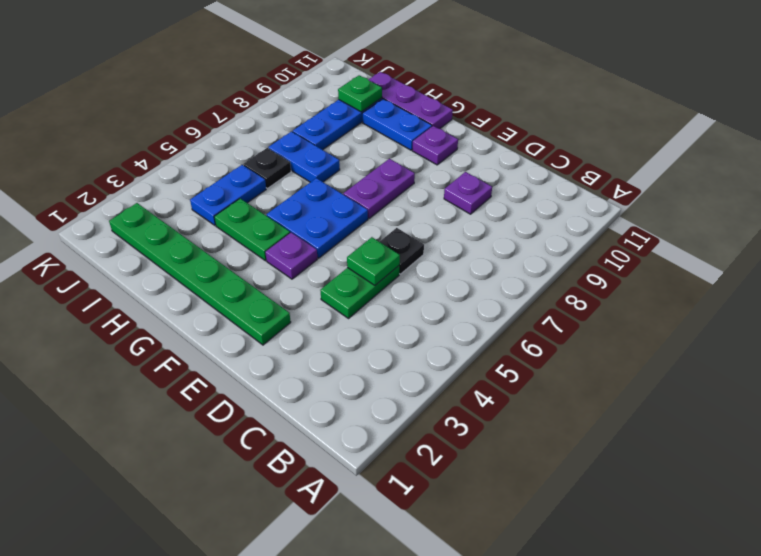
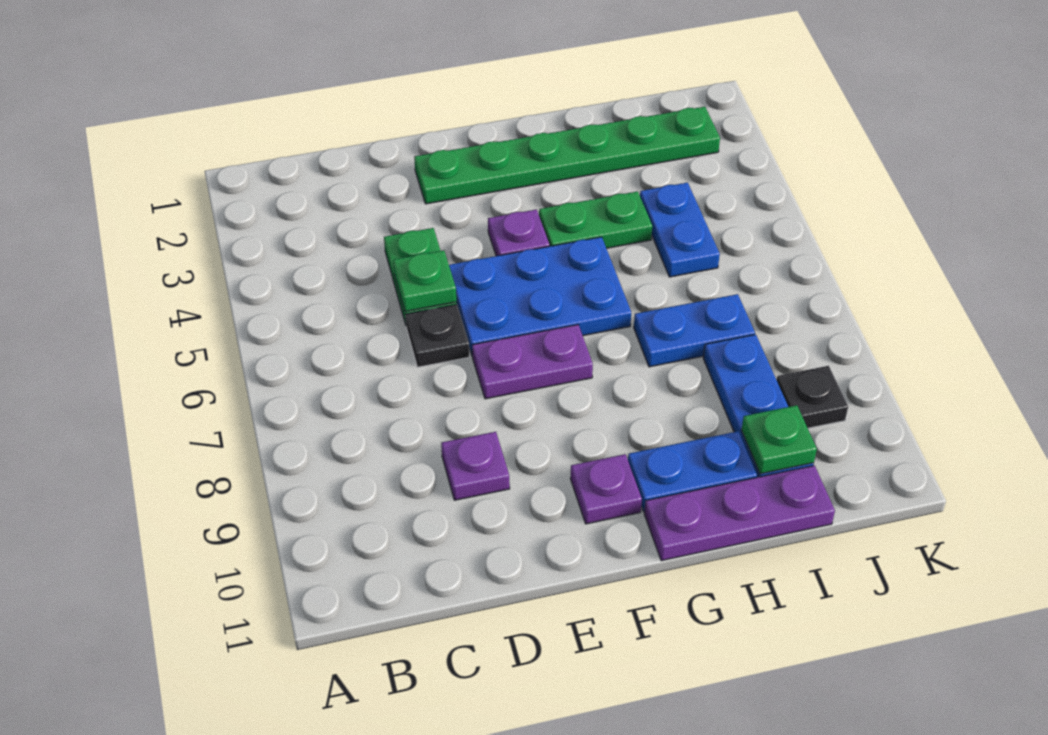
blue 2x2 plate [267,178,368,258] -> blue 2x3 plate [449,237,631,357]
purple 1x2 plate [343,159,415,219] -> purple 1x2 plate turned to [472,325,593,399]
black 1x1 plate [243,148,291,188] -> black 1x1 plate moved to [777,366,848,428]

